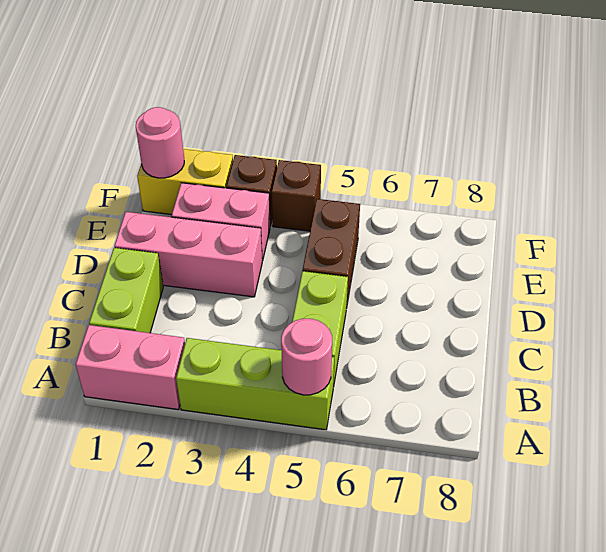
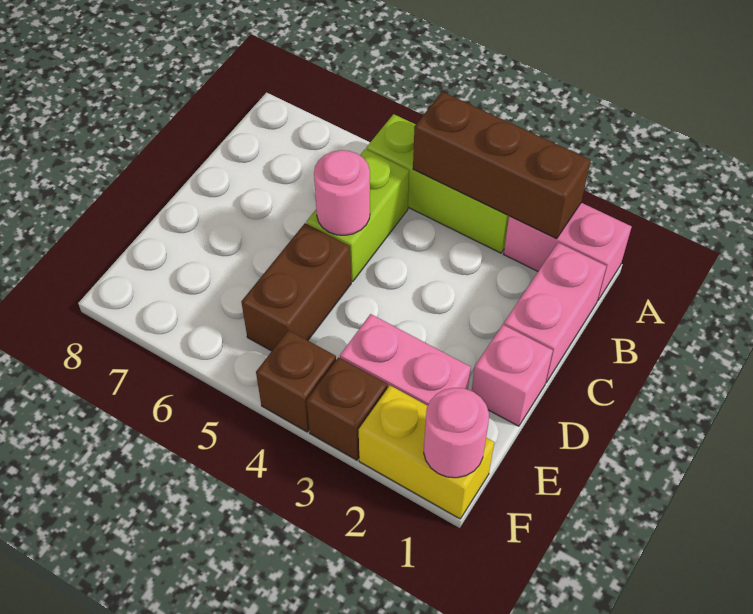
none -> brown 1x3 brick [413,92,591,239]
pink 1x1 round brick [281,319,332,395] -> pink 1x1 round brick moved to [314,150,370,235]
lime 1x2 brick [89,248,163,333] -> pink 1x2 brick [504,243,606,382]
pink 1x3 brick [114,212,262,297] -> pink 1x1 brick [472,325,553,426]

